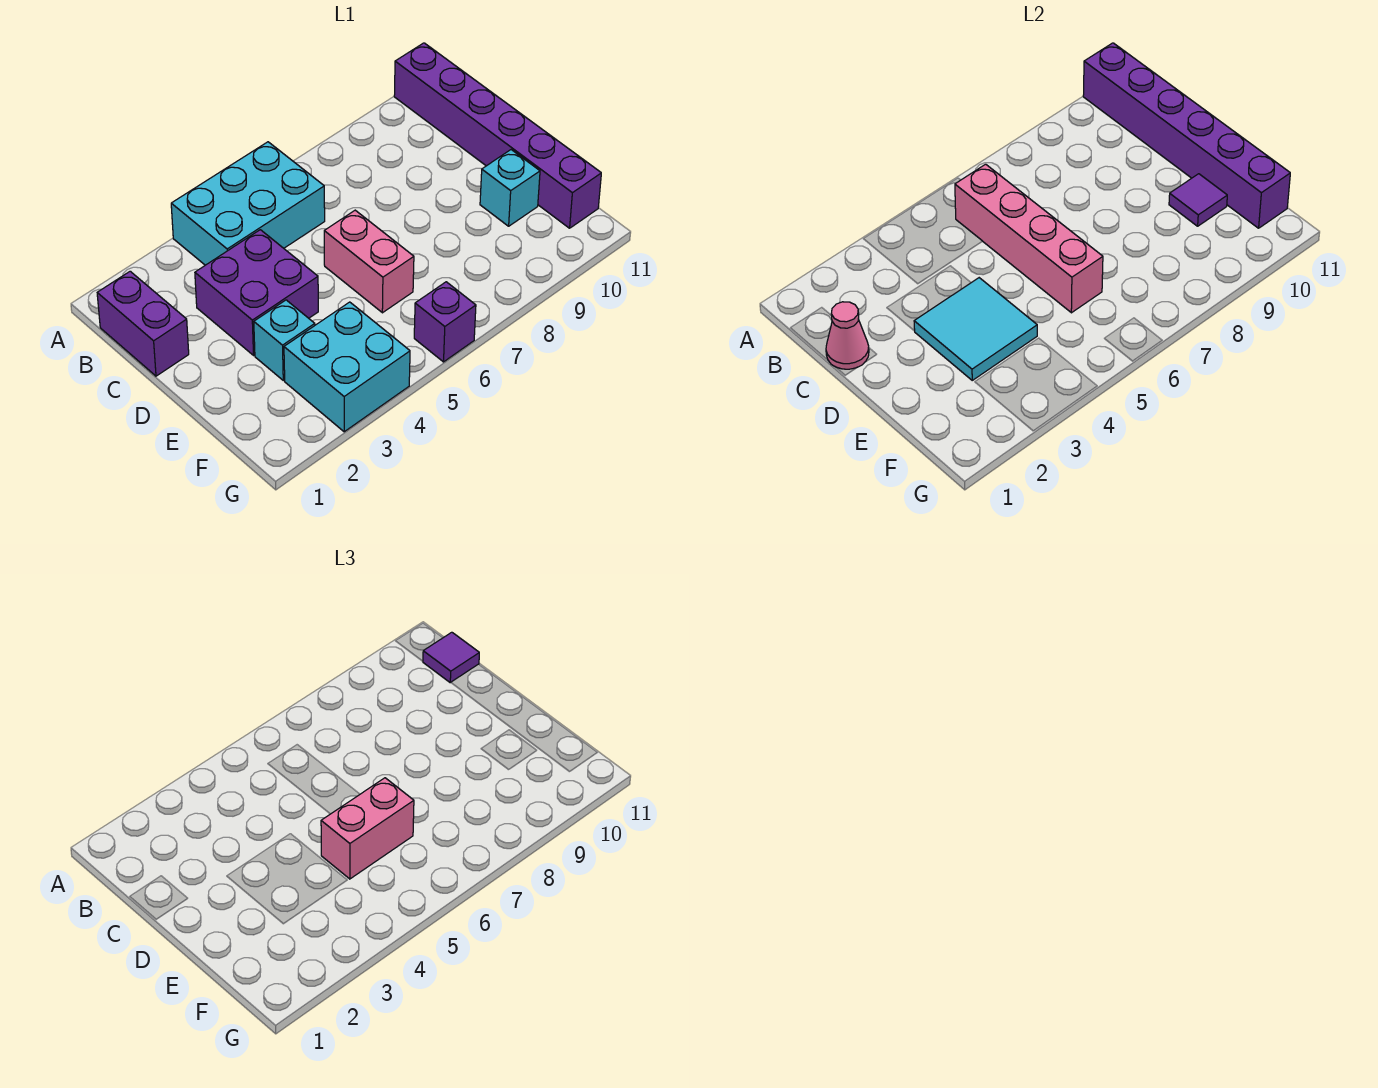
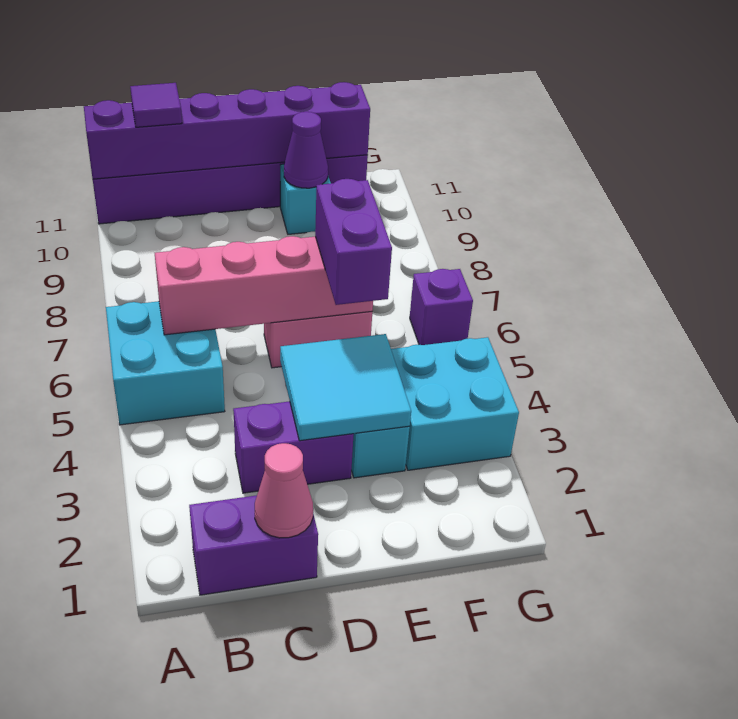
cyan 2x3 brick [171,142,325,265] -> cyan 2x2 brick [106,301,225,425]
purple 2x2 brick [195,230,318,355] -> purple 1x2 brick [233,401,354,493]
pink 1x2 brick [321,778,414,879] -> purple 1x2 brick [315,179,392,305]
purple 1x1 tile [1169,174,1227,226] -> purple 1x1 cone [284,112,328,188]

